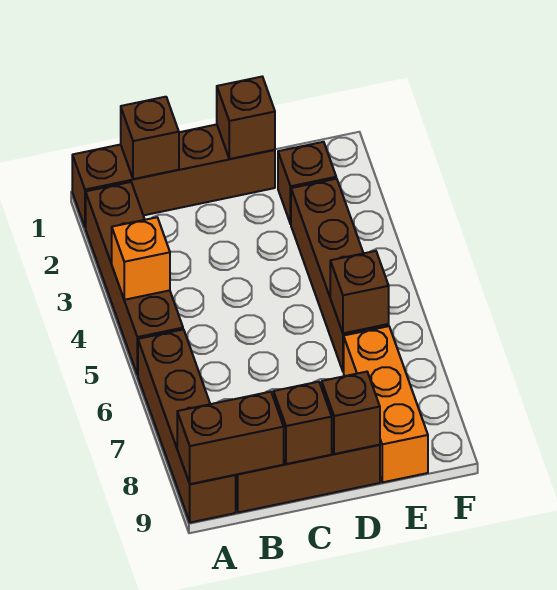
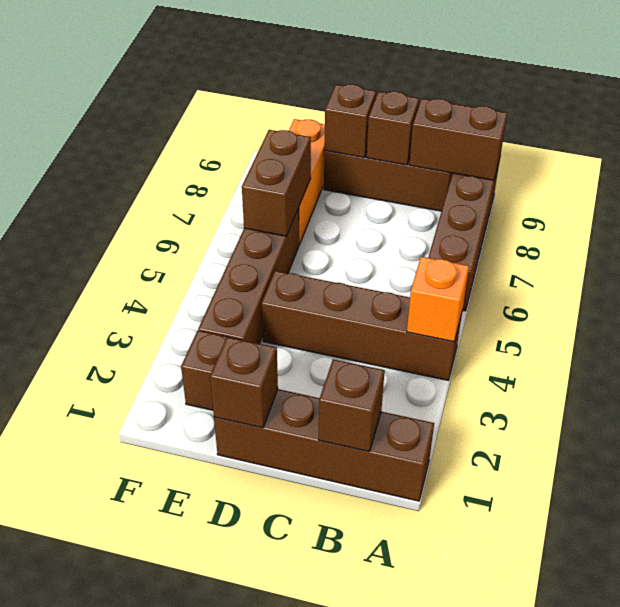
brown 1x4 brick [86,182,183,375] -> brown 1x4 brick turned to [261,271,463,380]
brown 1x1 brick [330,251,389,333] -> brown 1x2 brick [242,130,311,236]

